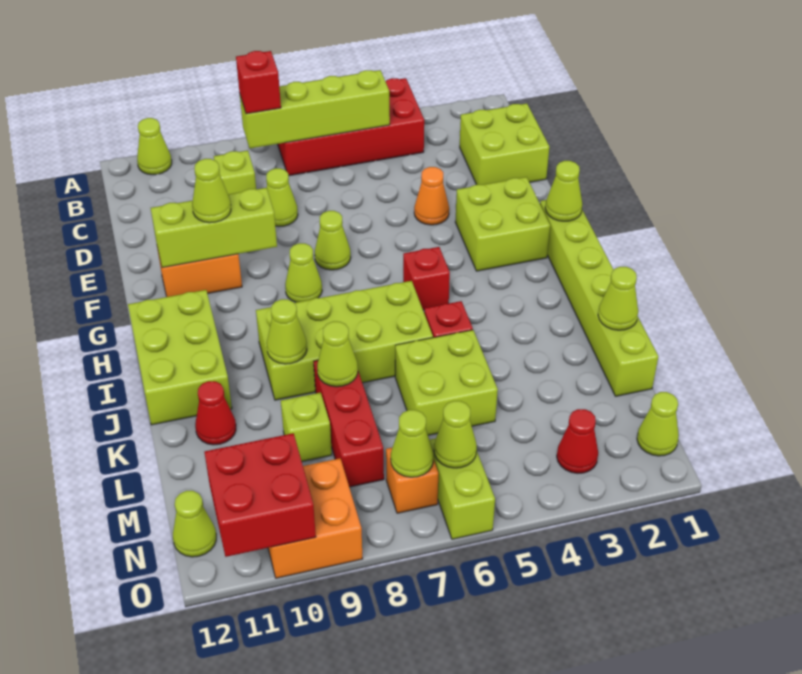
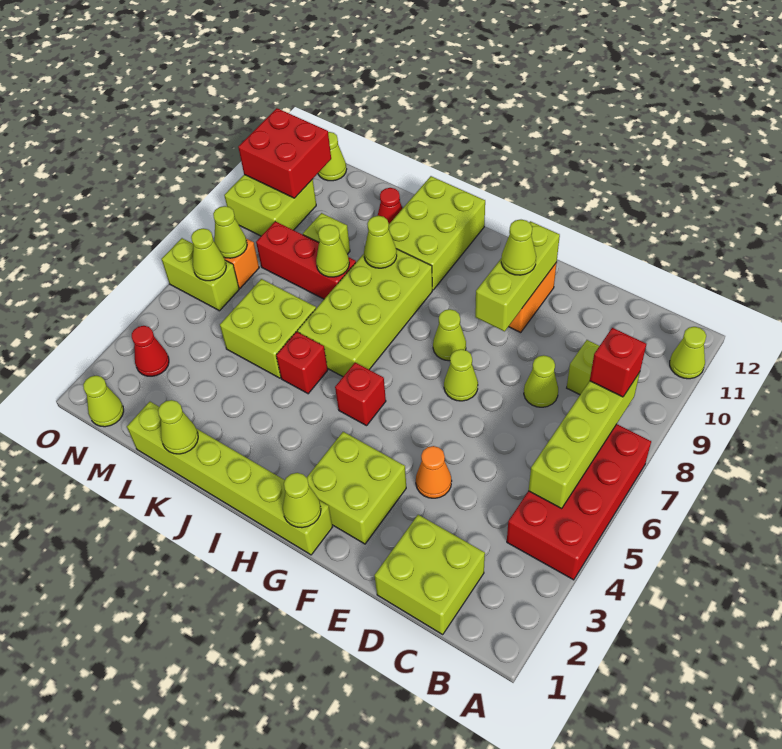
lime 2x3 brick [128,290,232,425] -> lime 2x3 brick turned to [389,176,485,290]
orange 2x2 brick [268,458,363,578] -> lime 2x2 brick [224,175,316,236]

